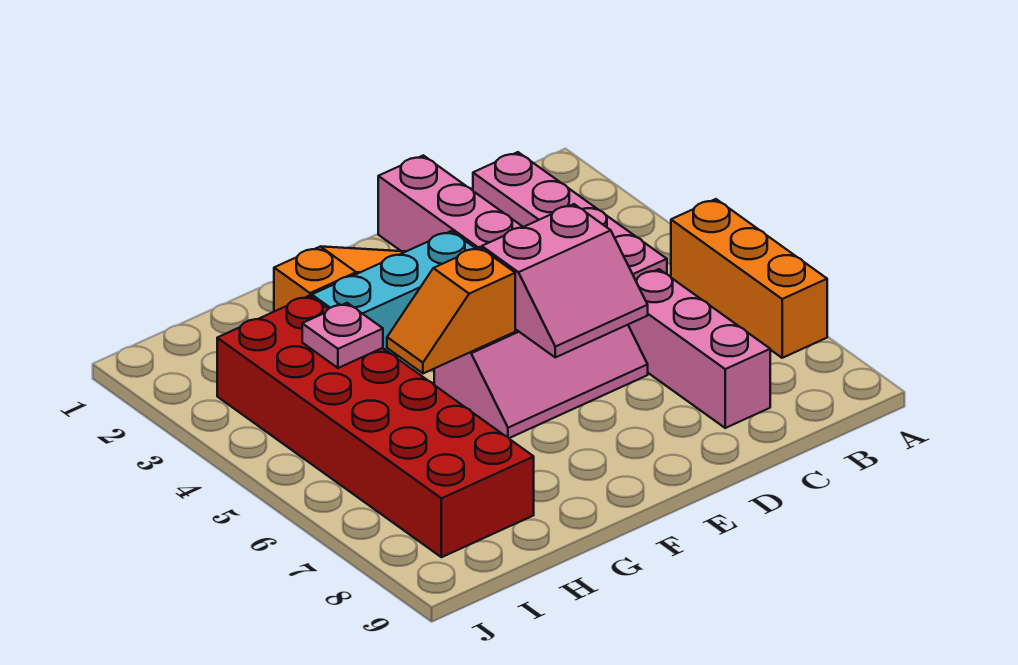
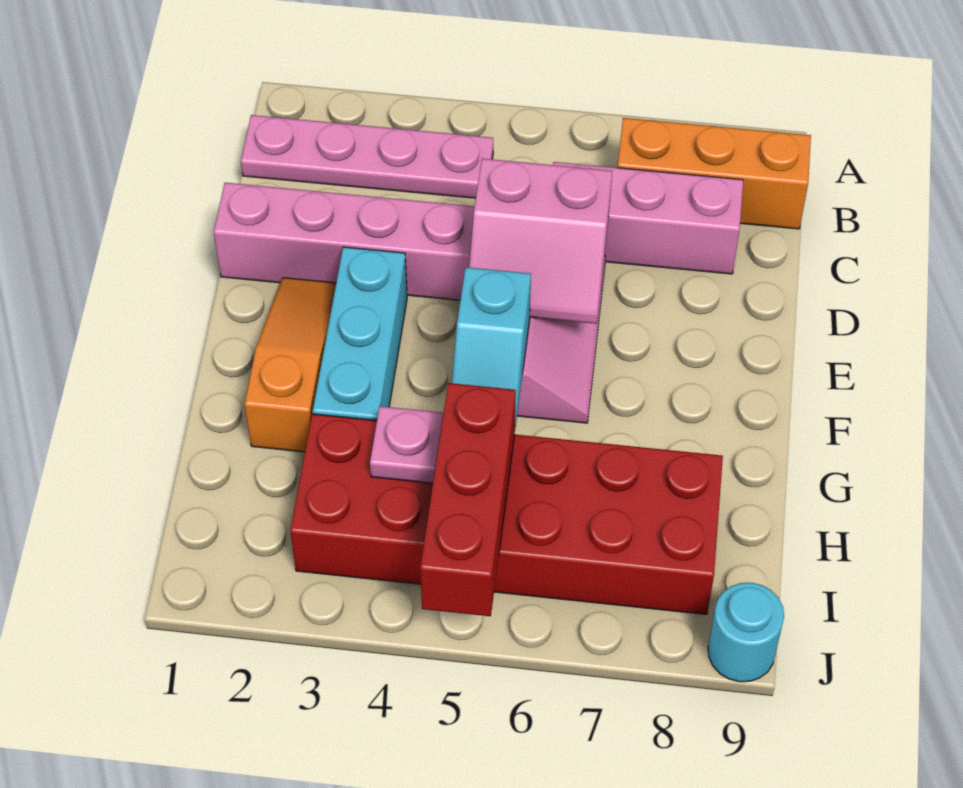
orange 1x3 brick [671,199,827,358] -> orange 1x3 brick moved to [618,118,811,229]
pink 2x2 slope [482,204,648,357] -> pink 2x2 slope turned to [469,159,612,324]
orange 1x2 slope [387,247,515,374] -> cyan 1x2 slope [452,267,531,428]
none -> red 1x3 brick [420,383,516,616]
none -> cyan 1x1 round brick [708,583,784,682]

